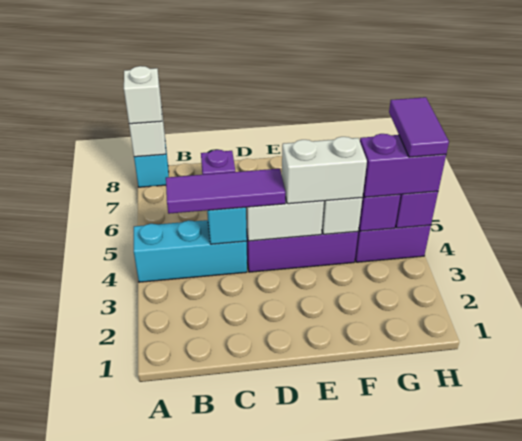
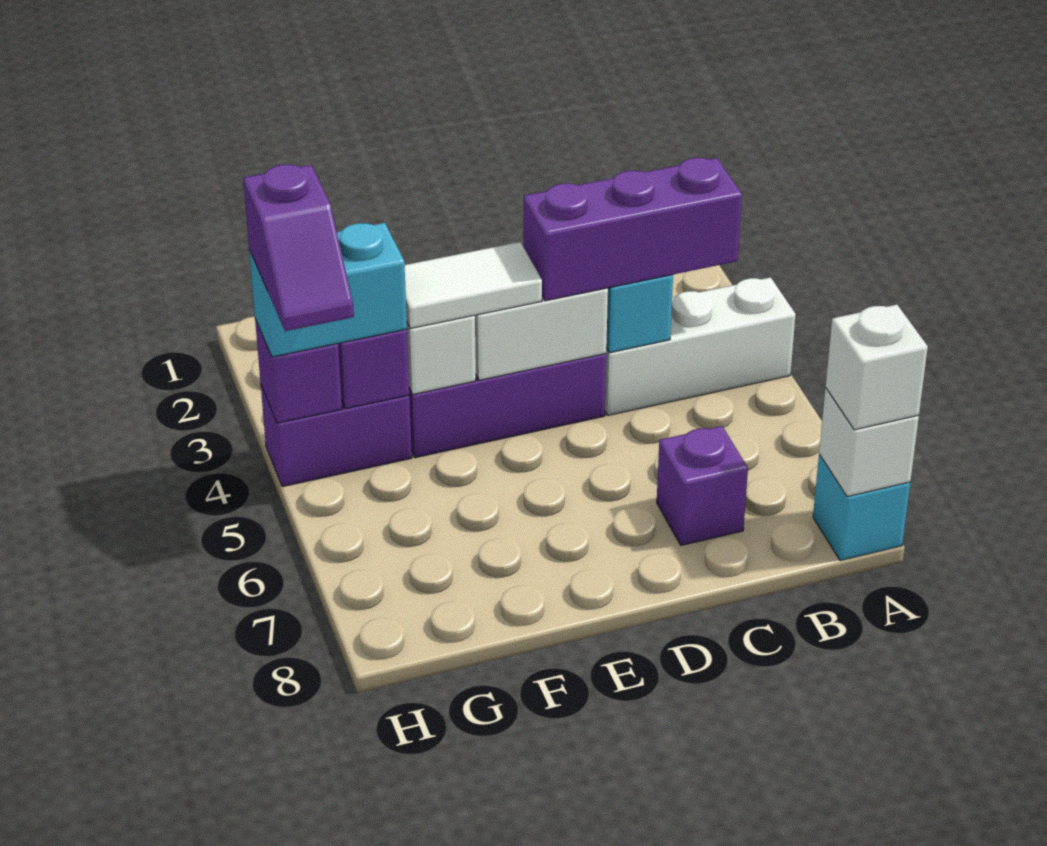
cyan 1x3 brick [134,220,247,282] -> white 1x3 brick [605,277,796,415]
purple 1x3 tile [166,169,286,214] -> purple 1x3 brick [524,158,742,301]
white 1x2 brick [282,137,367,204] -> white 1x2 tile [405,242,542,328]
purple 1x2 brick [360,134,446,197] -> cyan 1x2 brick [249,223,407,357]
purple 1x2 tile [389,97,449,157] -> purple 1x2 slope [243,165,354,331]

